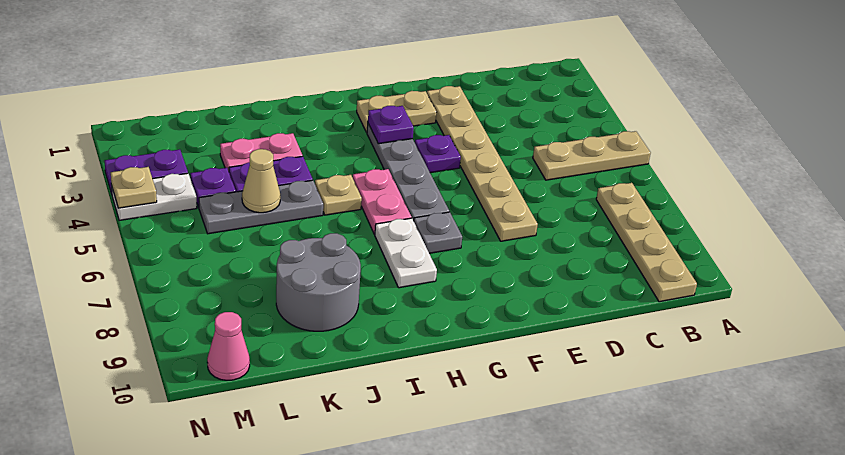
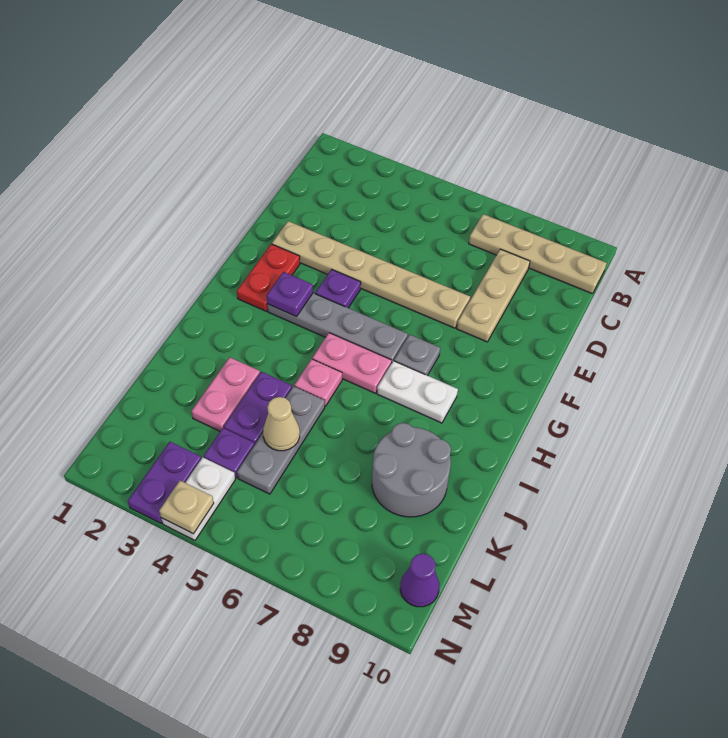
tan 1x3 plate [533,131,650,180] -> tan 1x3 plate moved to [457,249,530,342]
tan 1x2 plate [357,91,436,132] -> red 1x2 plate [237,244,300,311]
tan 1x1 plate [315,175,362,215] -> pink 1x1 plate [294,359,342,406]
pink 1x1 cone [207,312,250,380] -> purple 1x1 cone [400,553,439,607]

